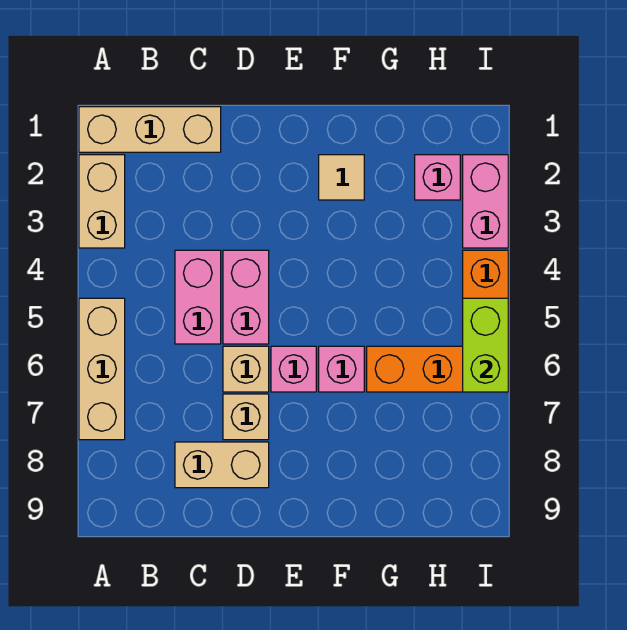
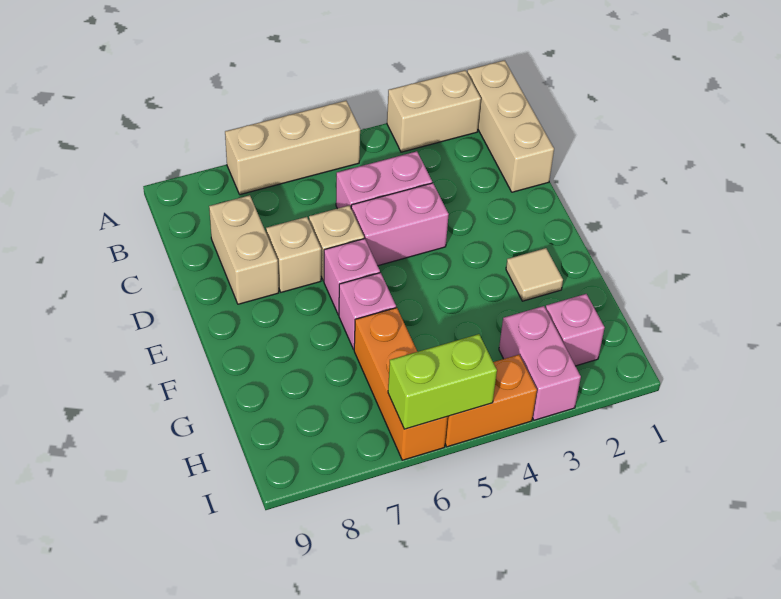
pink 1x2 brick [463,155,508,248] -> pink 1x2 brick turned to [499,306,581,420]

